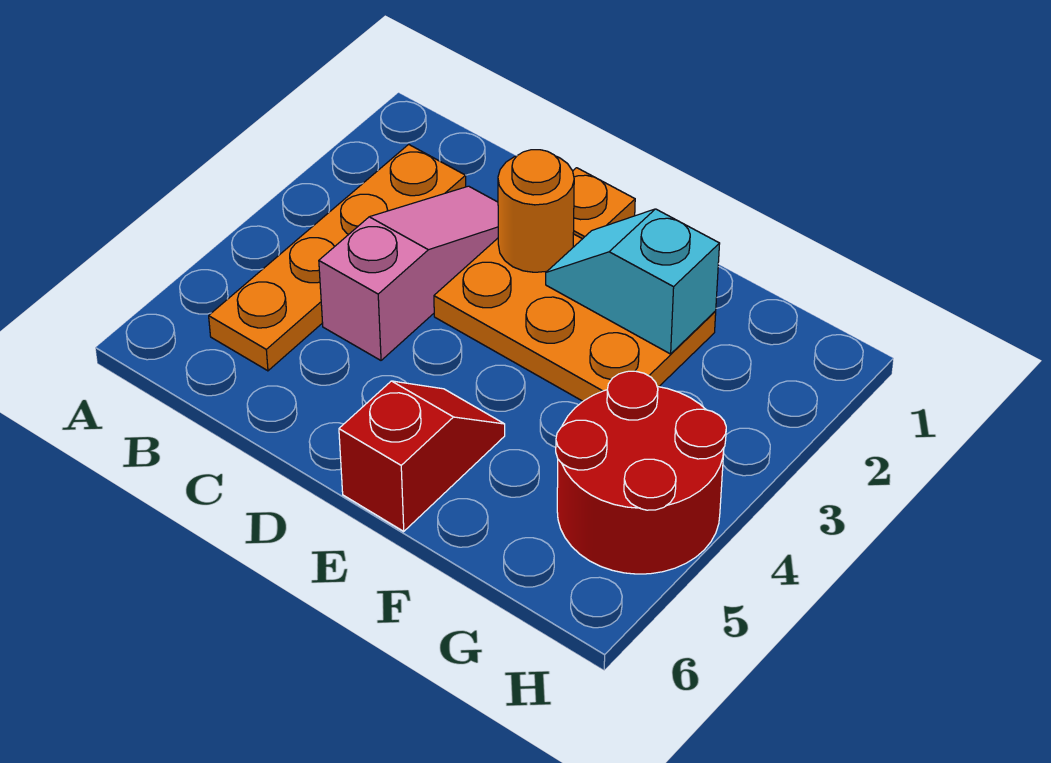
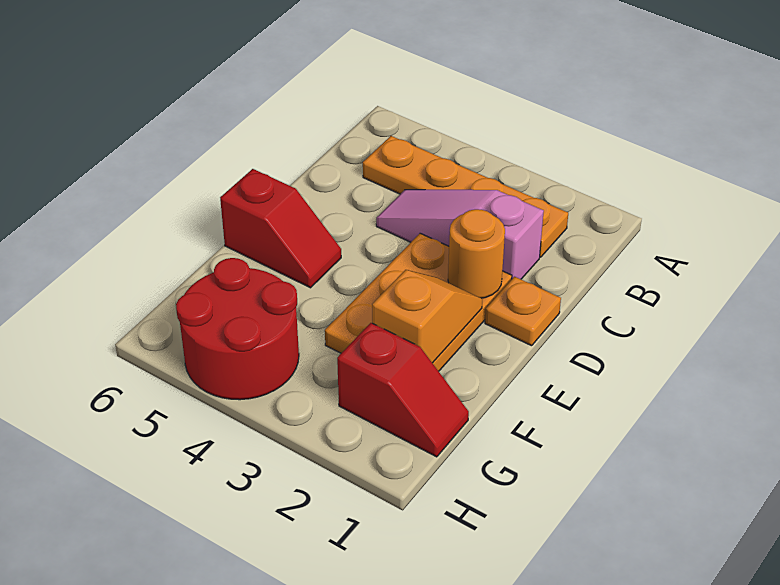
pink 1x3 slope [319,186,498,360] -> pink 1x3 slope turned to [376,190,544,279]
cyan 1x2 slope [546,209,720,354] -> orange 1x2 slope [372,270,483,363]
none -> red 1x2 slope [337,323,469,457]

